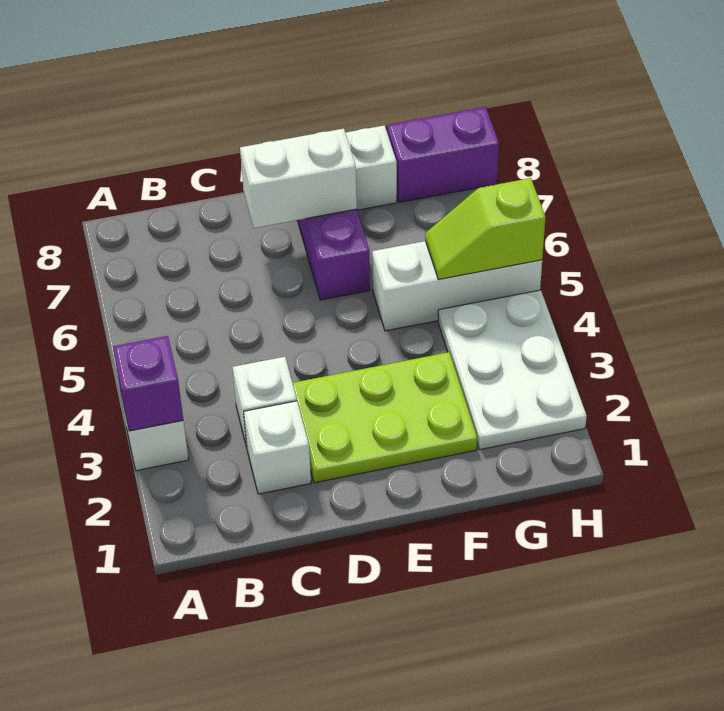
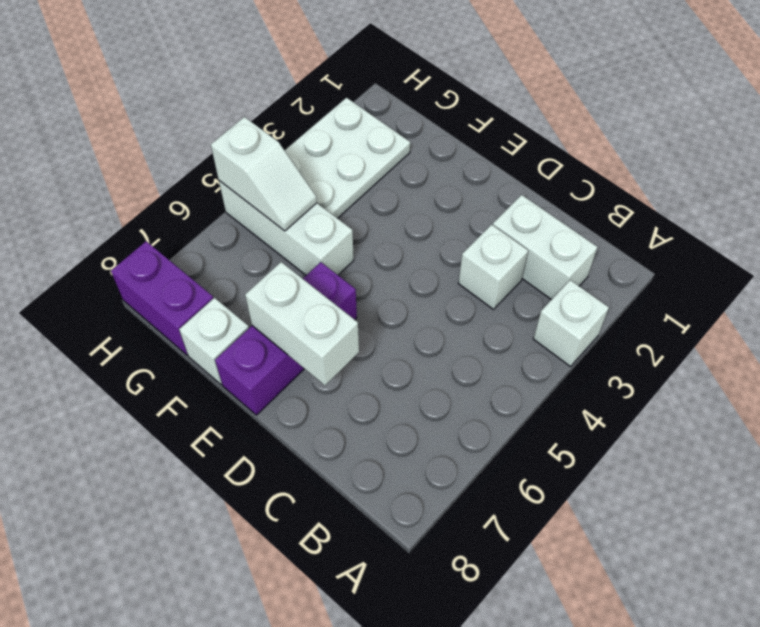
purple 1x1 brick [113,336,183,431] -> none
white 1x1 brick [244,401,311,494] -> white 1x2 brick [493,195,597,300]
lime 2x3 plate [293,352,477,483] -> none
lime 1x2 slope [425,178,546,279] -> white 1x2 slope [211,117,317,231]

